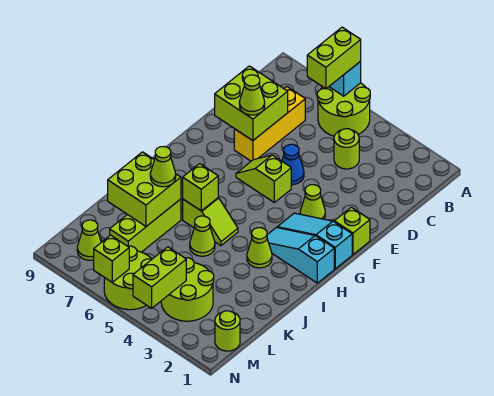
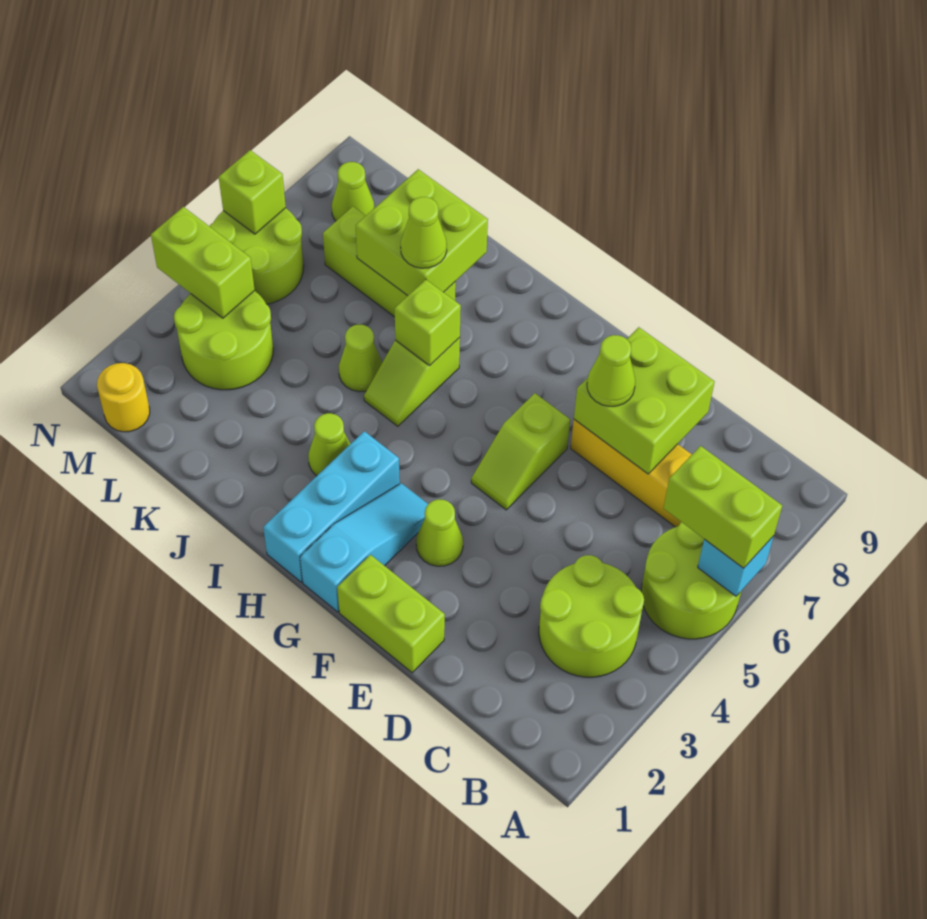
lime 1x1 round brick [334,129,359,169] -> lime 2x2 round brick [539,555,644,677]
blue 1x1 cone [282,144,304,185] -> none
lime 1x1 brick [334,207,370,254] -> lime 1x2 brick [337,555,445,673]
lime 1x2 slope [236,155,291,203] -> lime 1x2 slope turned to [471,393,570,510]
cyan 1x3 slope [267,228,334,283] -> cyan 1x3 brick [263,431,400,582]
lime 1x1 round brick [215,311,240,351] -> yellow 1x1 round brick [97,363,150,432]

